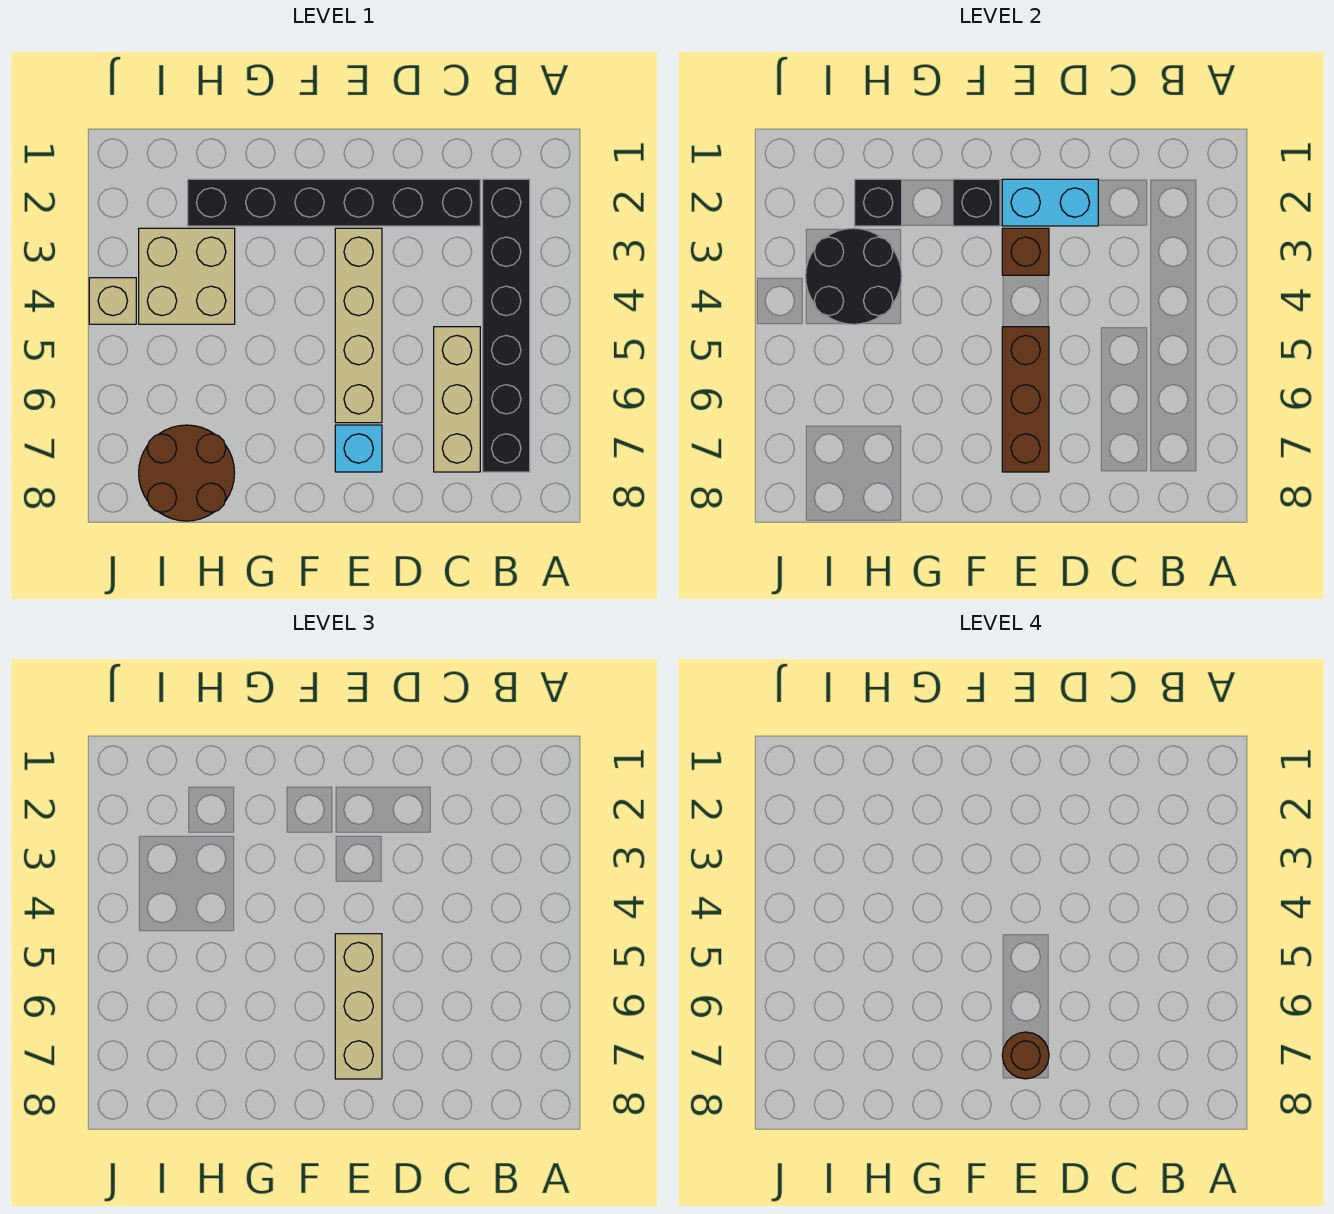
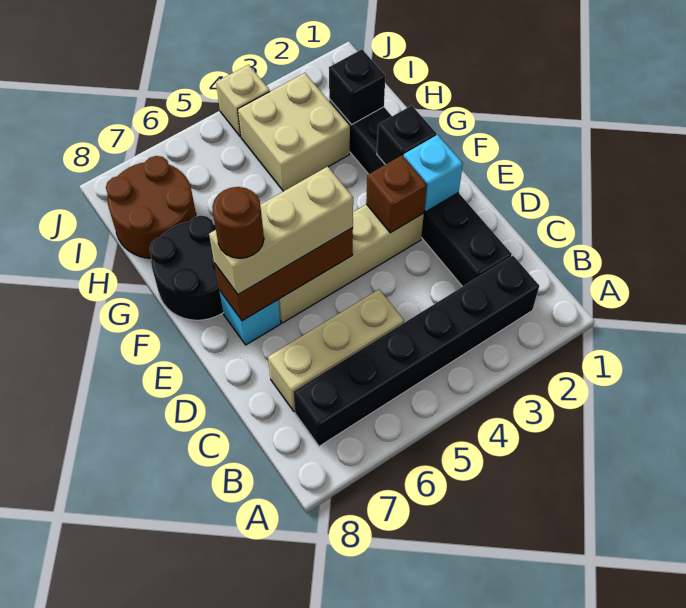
cyan 1x2 brick [1002,179,1098,226] -> cyan 1x1 brick [403,135,463,212]
black 2x2 round brick [806,228,902,324] -> black 2x2 round brick moved to [150,215,223,320]

